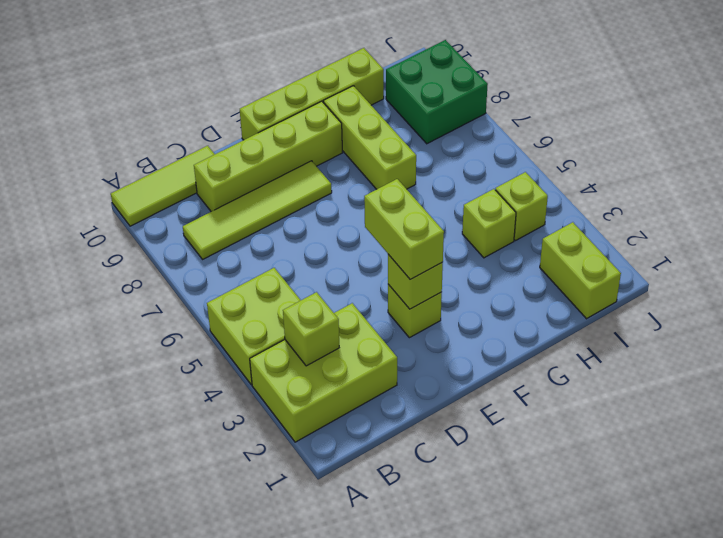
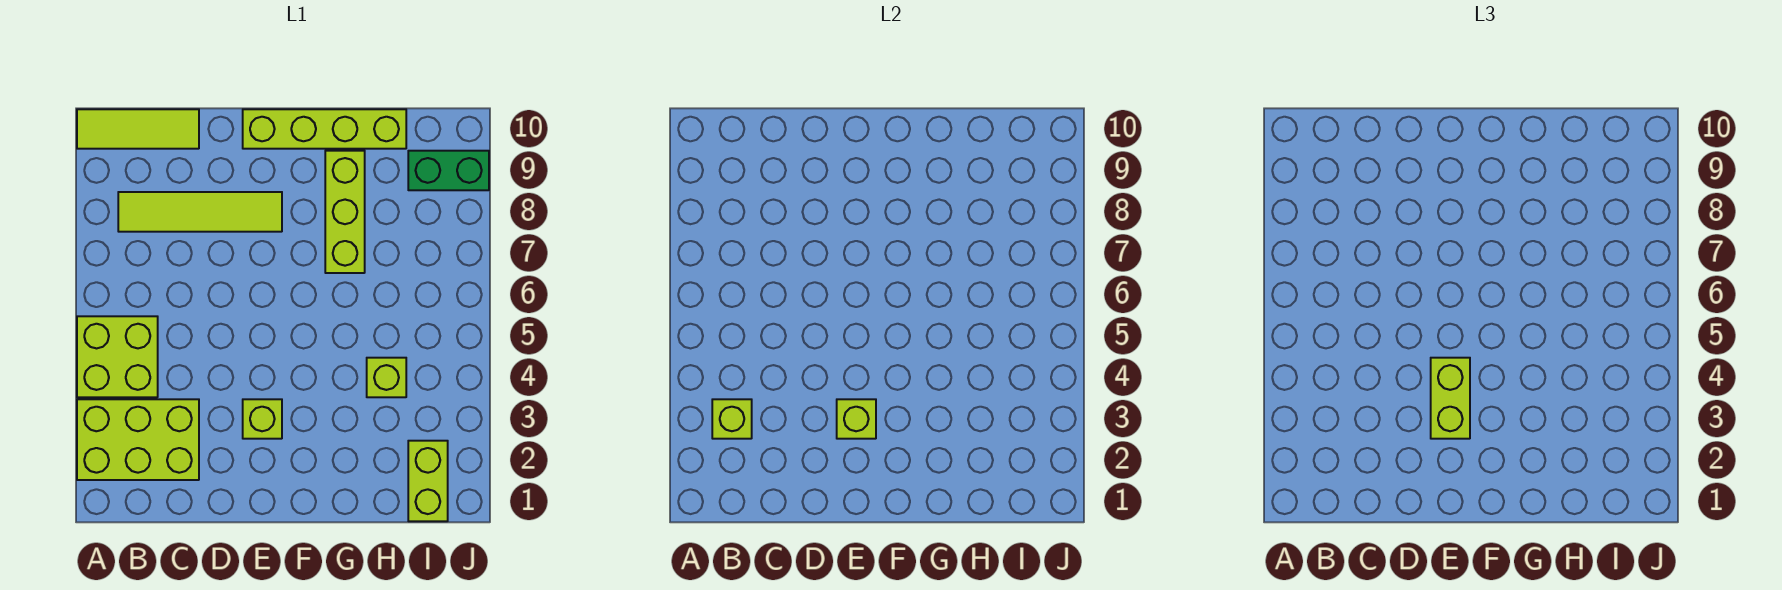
lime 1x4 brick [194,101,343,212] -> none
lime 1x1 brick [495,172,548,241] -> none
green 2x2 brick [386,40,488,144] -> green 1x2 brick [408,151,489,190]

